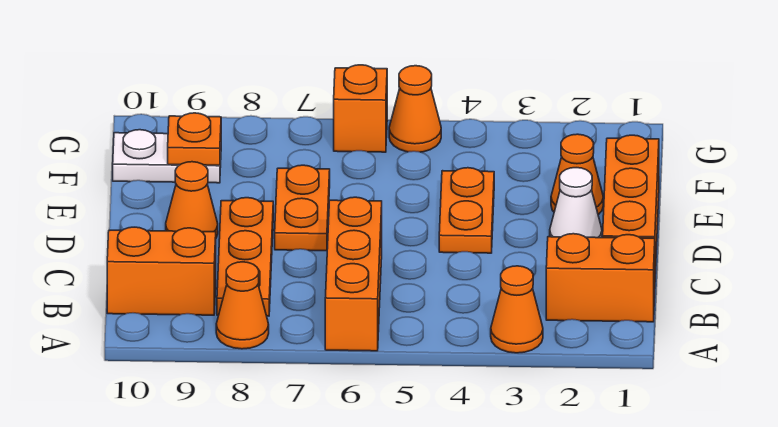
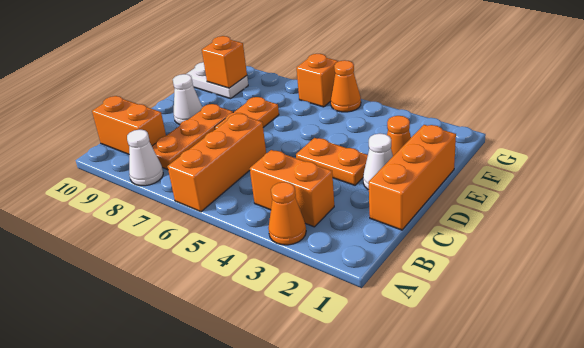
orange 1x1 cone [216,262,269,349] -> white 1x1 cone [127,130,163,186]
orange 1x2 brick [546,234,655,322] -> orange 1x2 brick moved to [250,150,334,227]
orange 1x2 plate [439,168,494,253] -> orange 1x2 plate turned to [296,138,368,185]
orange 1x1 cone [166,162,218,238] -> white 1x1 cone [173,74,202,125]
orange 1x1 plate [168,113,221,165] -> orange 1x1 brick [202,36,247,88]

